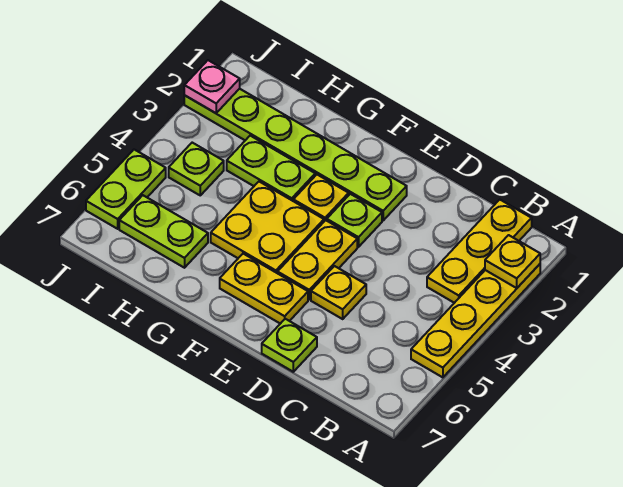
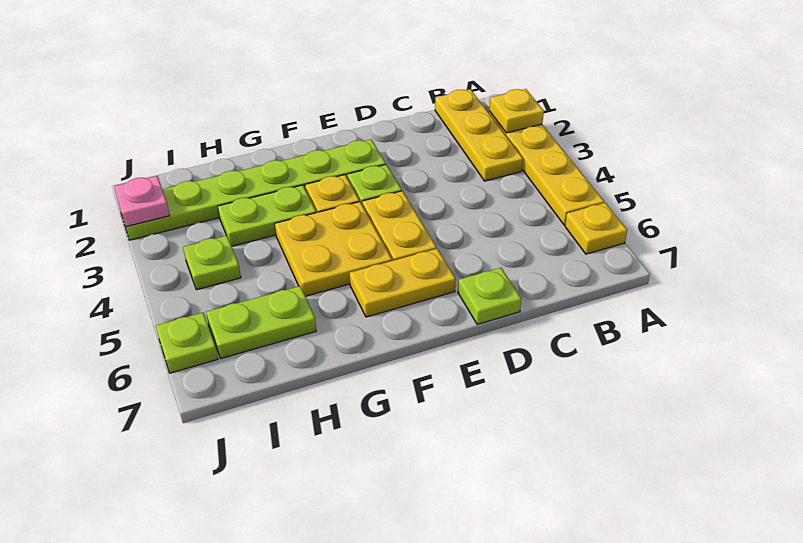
yellow 1x1 plate [311,266,366,319] -> yellow 1x1 plate moved to [565,203,627,254]
lime 1x2 plate [86,150,166,229] -> lime 1x1 plate [156,313,218,373]

